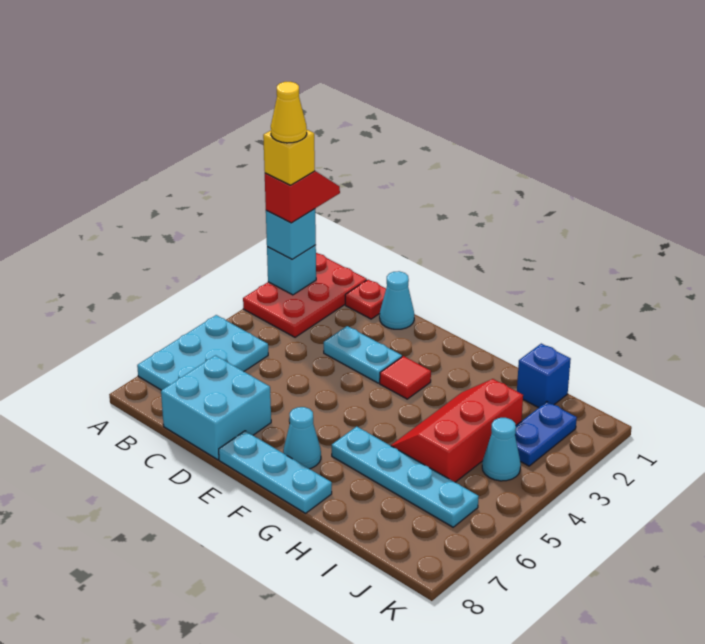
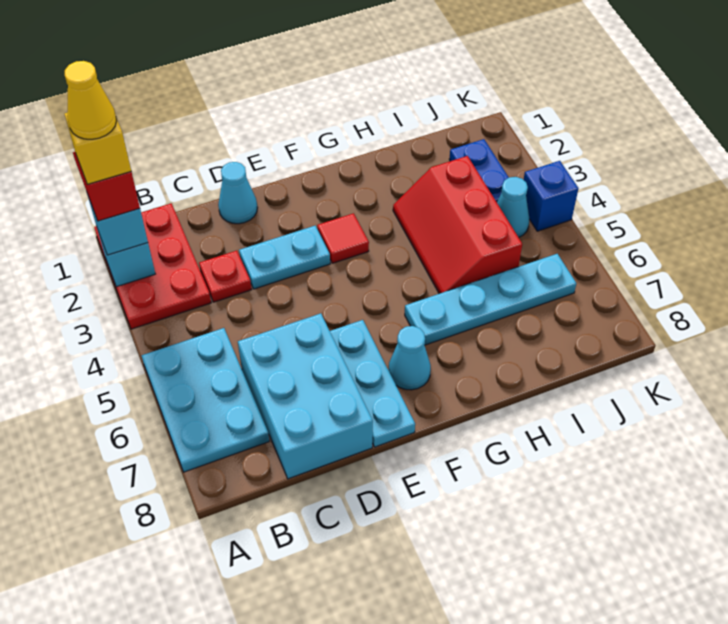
red 1x1 plate [345,280,386,319] -> red 1x1 plate moved to [199,251,252,302]
cyan 2x2 brick [161,355,271,460] -> cyan 2x3 brick [238,313,373,479]
cyan 1x3 plate [219,431,332,513] -> cyan 1x3 plate turned to [330,320,415,447]
blue 1x1 brick [517,344,571,408] -> blue 1x1 brick moved to [524,161,579,231]

